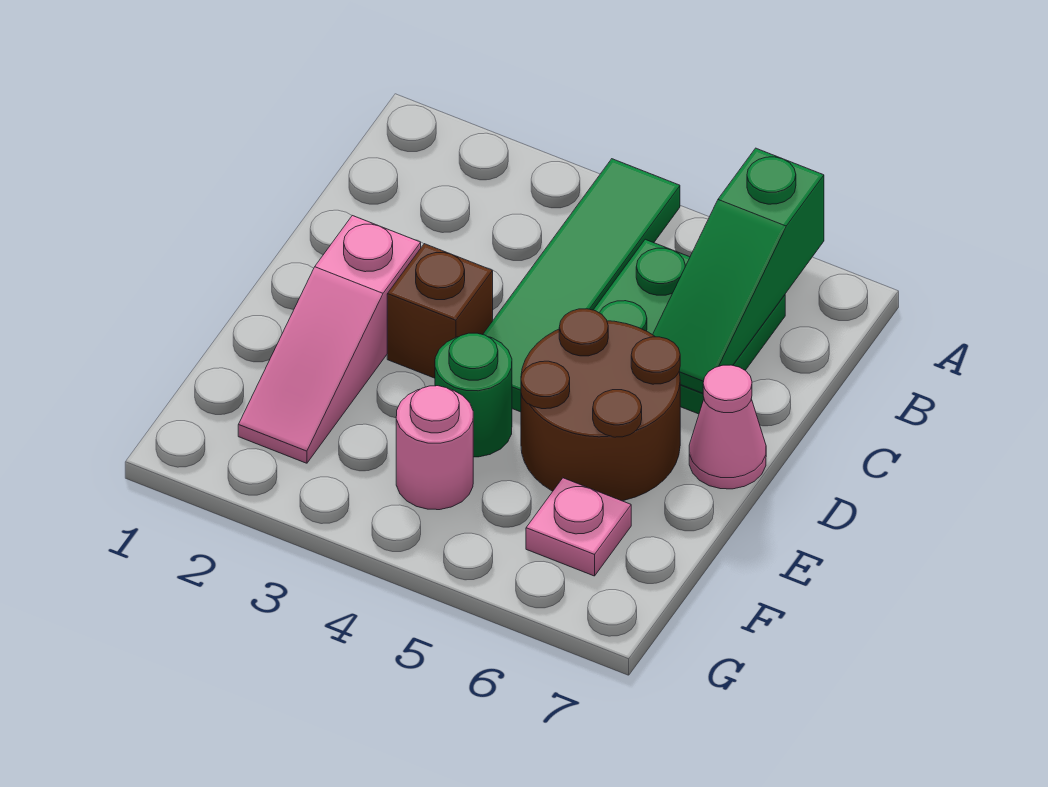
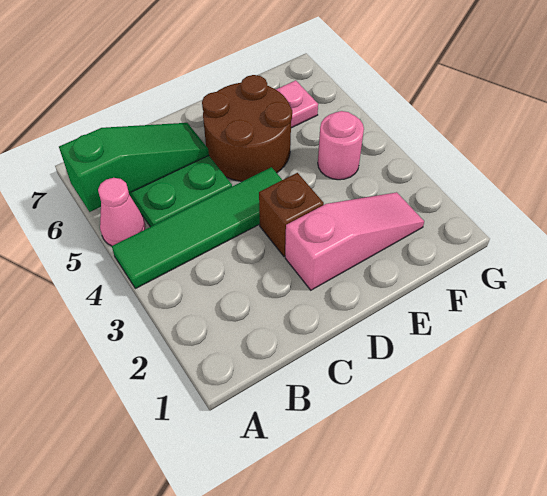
pink 1x1 cone [689,365,766,489] -> pink 1x1 cone moved to [98,178,145,246]
green 1x1 round brick [435,333,512,457] -> none

